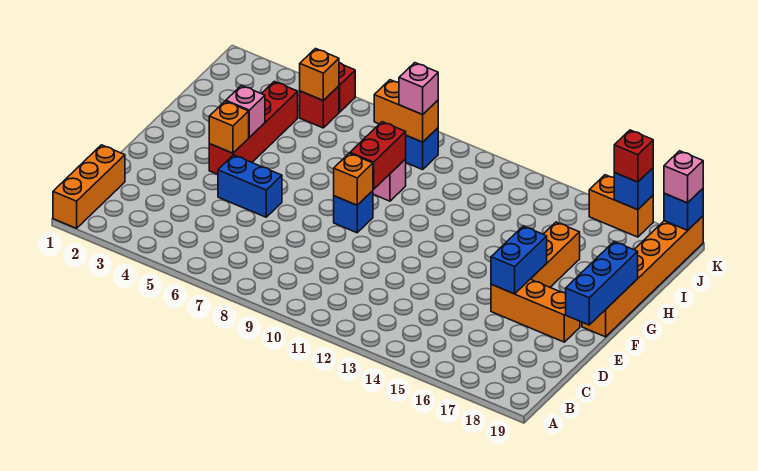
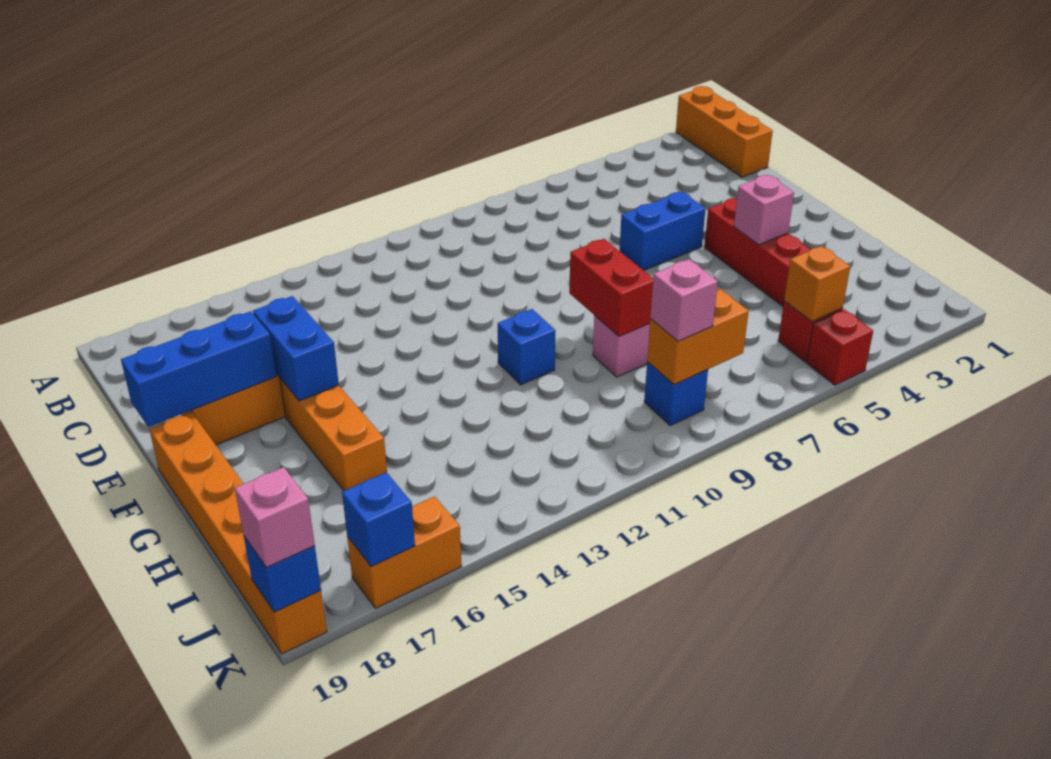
blue 1x3 brick [566,242,638,325] -> blue 1x3 brick turned to [121,311,276,427]
orange 1x1 brick [209,101,249,153] -> none
blue 1x1 brick [334,191,373,233] -> blue 1x1 brick moved to [498,309,555,385]
orange 1x1 brick [334,153,373,205] -> none
red 1x1 brick [614,130,653,182] -> none

